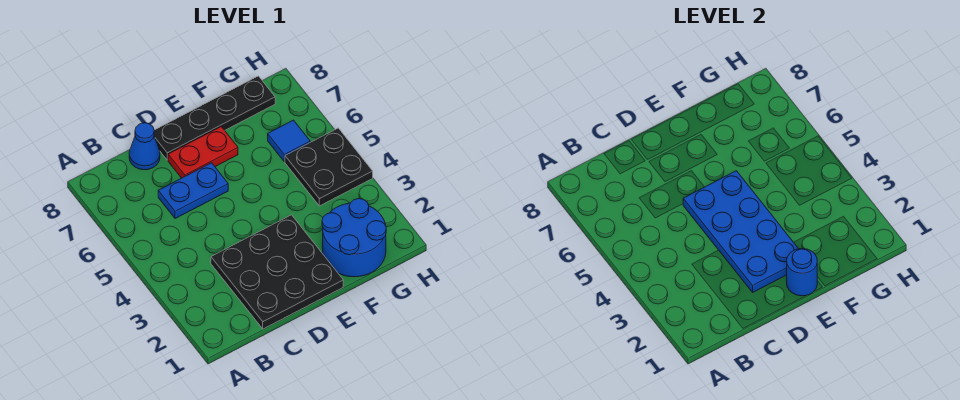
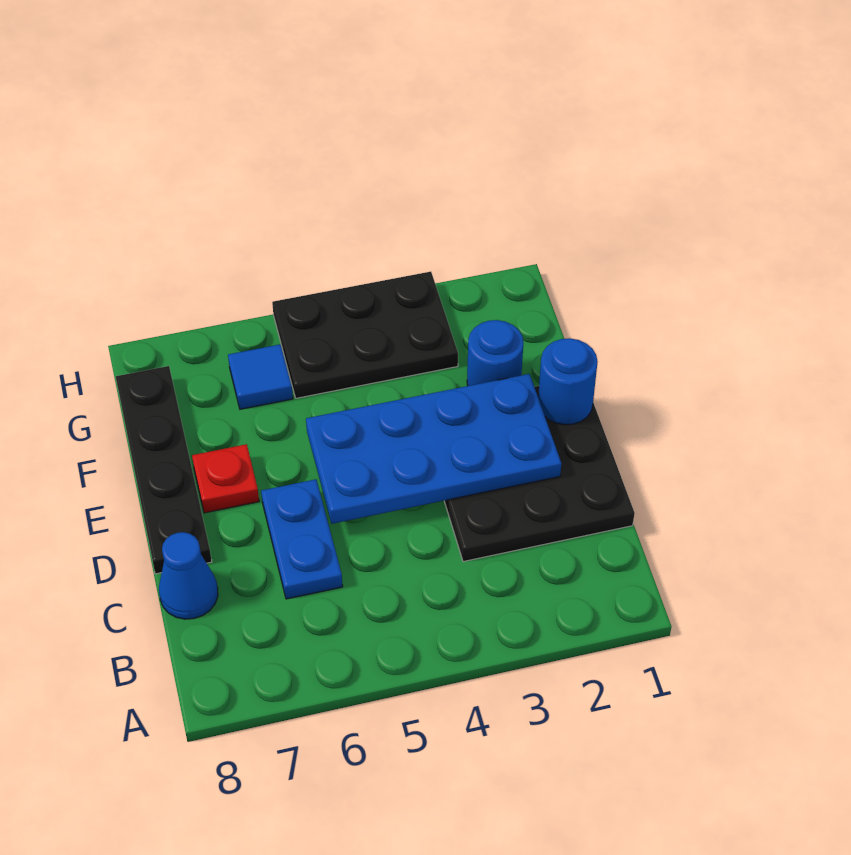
red 1x2 plate [168,127,238,178] -> red 1x1 plate [192,444,259,513]
blue 2x2 round brick [322,199,386,277] -> blue 1x1 round brick [467,320,523,386]
black 2x2 plate [285,128,373,206] -> black 2x3 plate [272,272,458,398]

